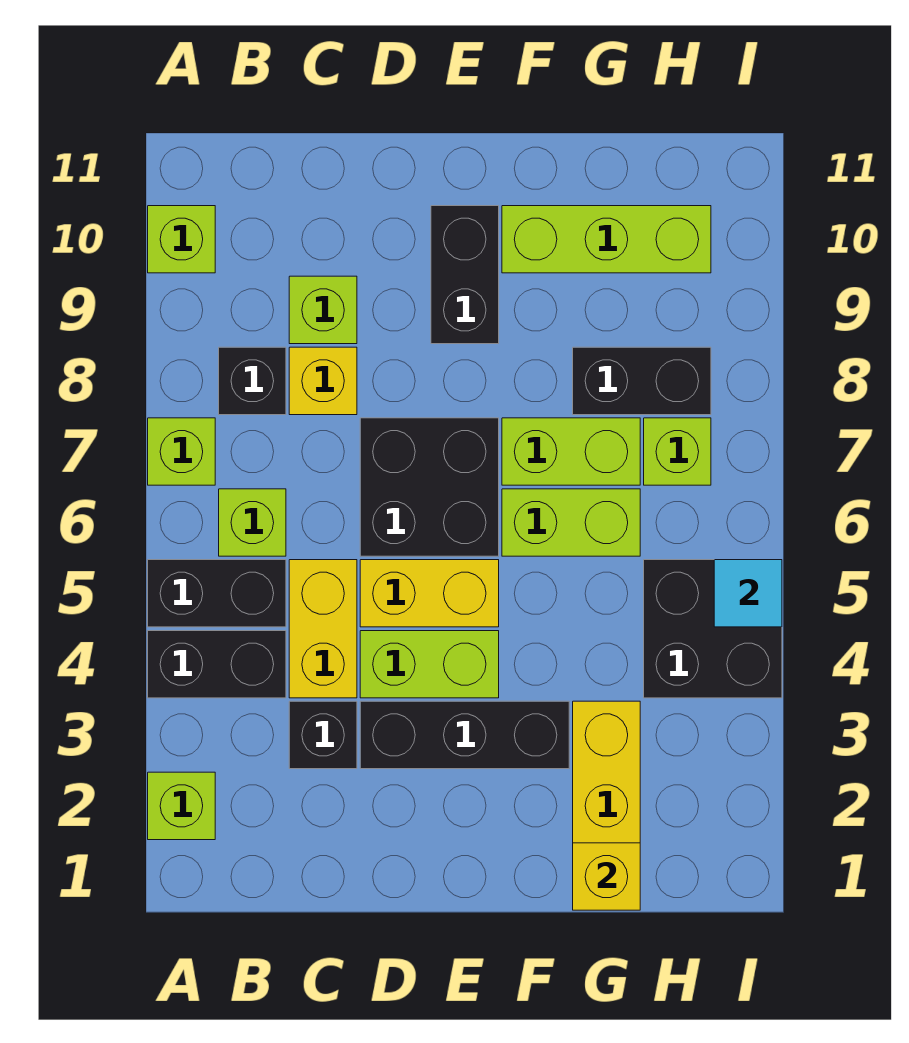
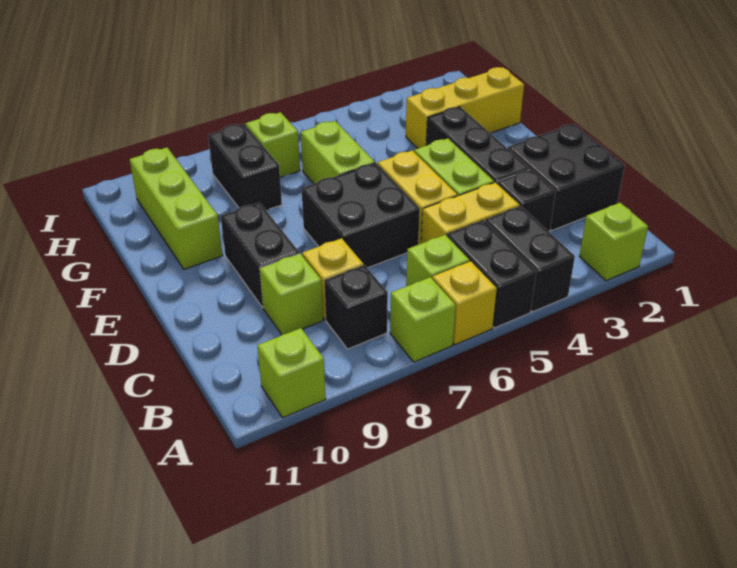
black 1x2 brick [431,206,499,344] -> black 1x2 brick turned to [221,203,299,308]
lime 1x2 brick [502,418,640,485] -> none
yellow 1x1 brick [573,843,640,910] -> yellow 1x1 brick moved to [432,261,497,345]
black 2x2 brick [644,560,782,698] -> black 2x2 brick moved to [508,124,625,230]
cyan 1x1 tile [714,560,782,627] -> none

